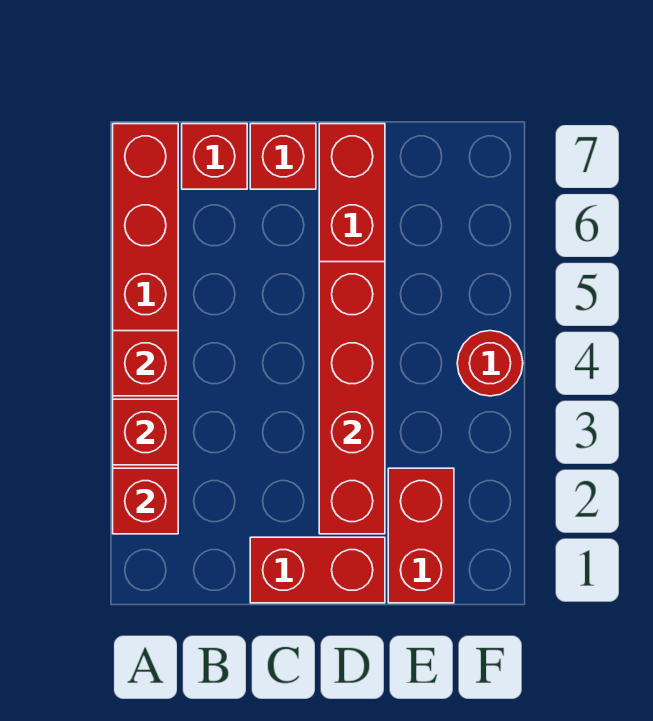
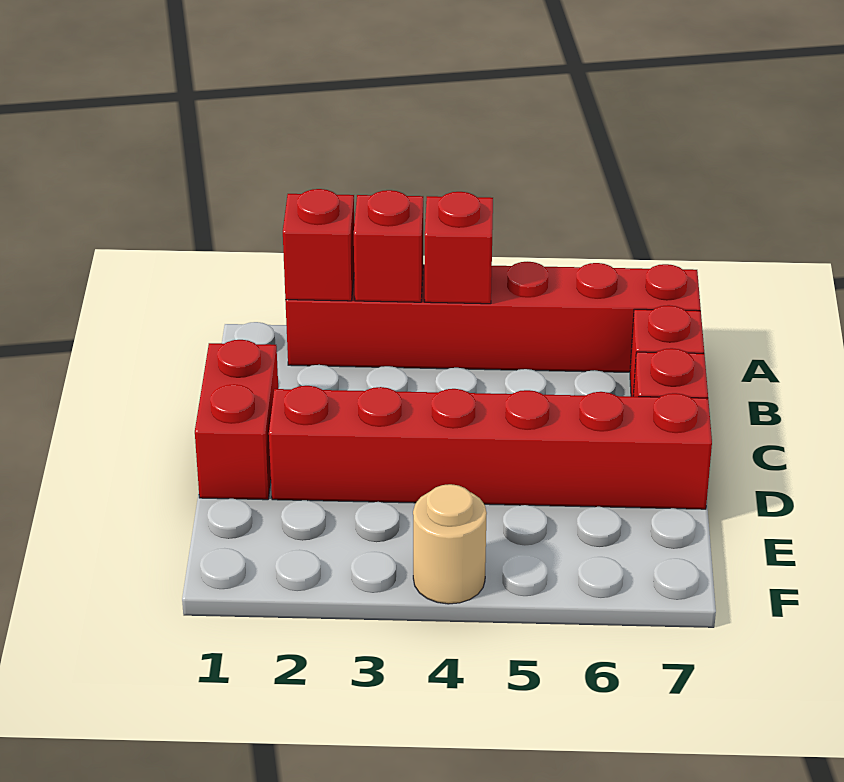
red 1x4 brick [319,262,385,534] -> none
red 1x2 brick [388,468,454,603] -> none
red 1x1 round brick [457,331,523,396] -> tan 1x1 round brick [413,484,487,604]

